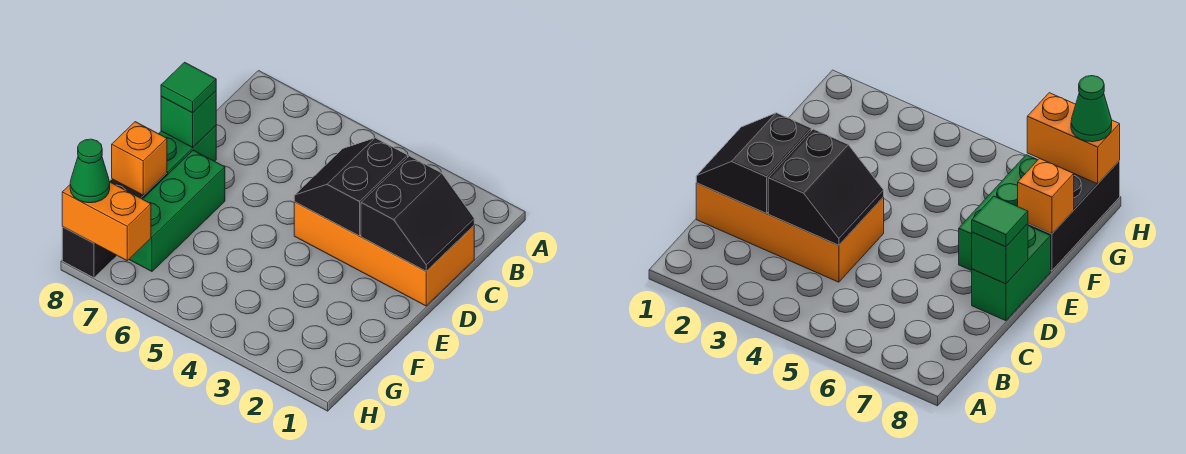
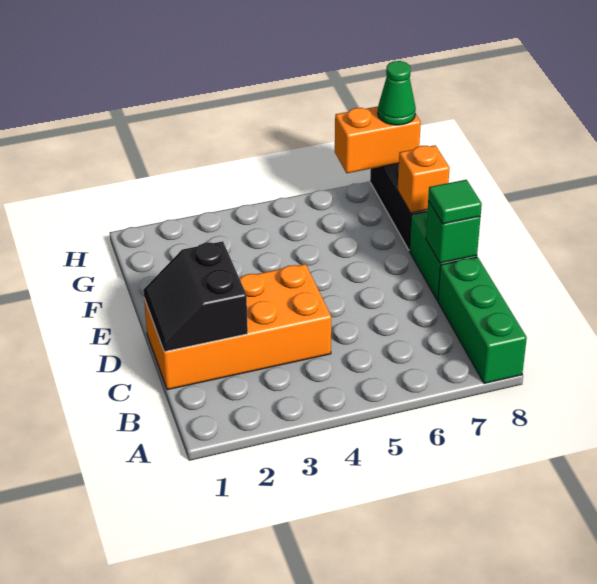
black 2x2 slope [294,138,408,236] -> none
green 1x3 brick [129,150,225,271] -> green 1x3 brick moved to [438,257,527,383]

